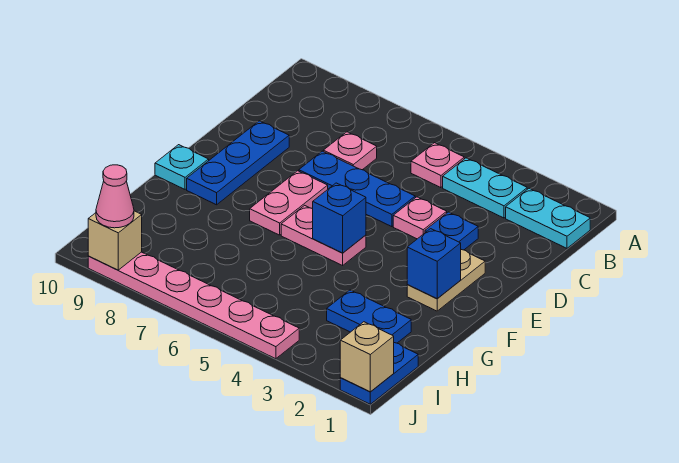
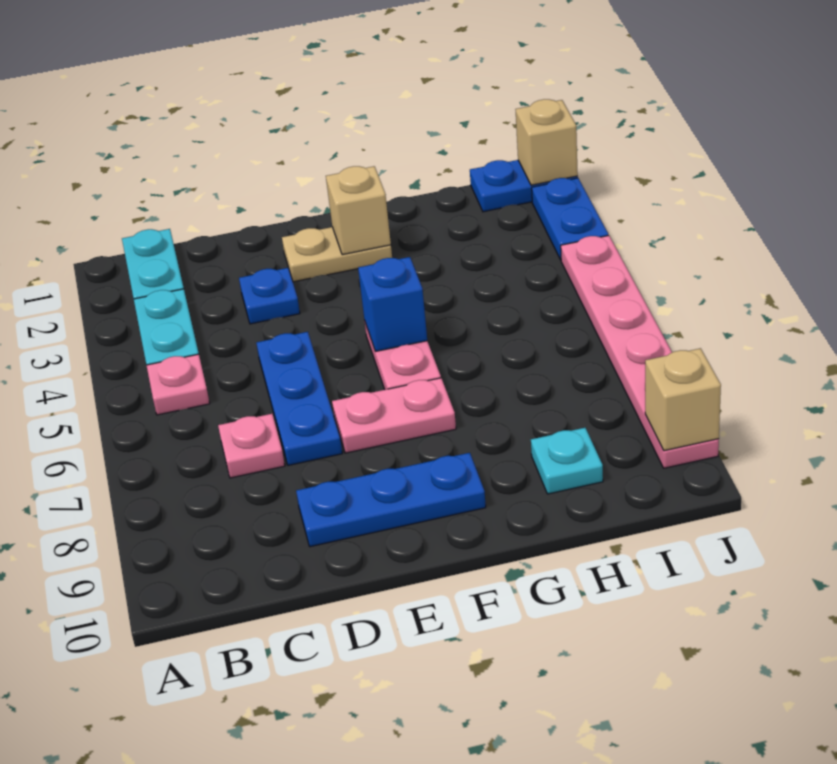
pink 1x1 plate [393,197,447,239] -> none
blue 1x1 brick [407,229,461,299] -> tan 1x1 brick [326,166,391,255]
cyan 1x1 plate [155,145,209,189] -> cyan 1x1 plate moved to [531,428,603,494]
blue 1x2 plate [327,290,411,343] -> blue 1x2 plate moved to [532,178,608,260]
pink 1x1 cone [96,165,134,228] -> none

